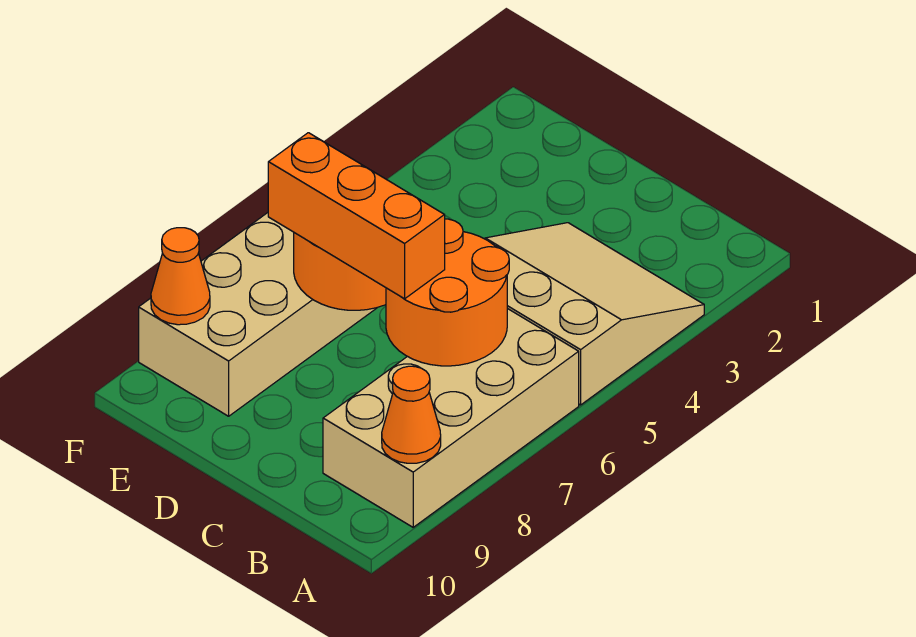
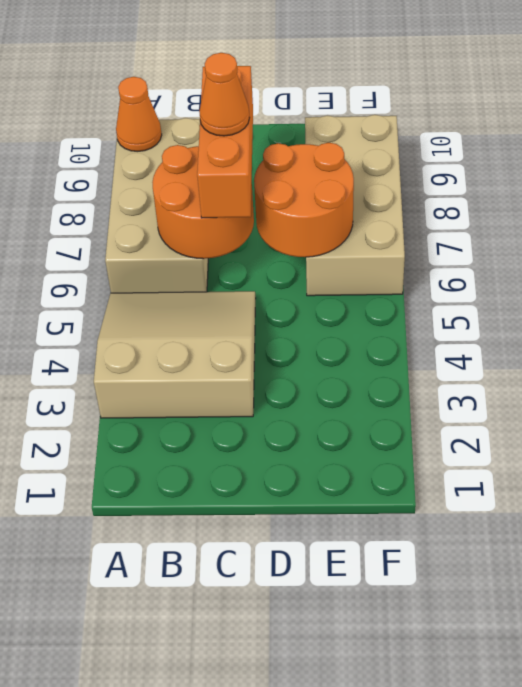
tan 3x3 slope [485,223,704,405] -> tan 3x3 slope turned to [94,291,256,418]
orange 1x3 brick [268,133,445,299] -> orange 1x3 brick turned to [197,66,253,218]
orange 1x1 cone [151,228,210,325] -> orange 1x1 cone moved to [199,53,250,136]

